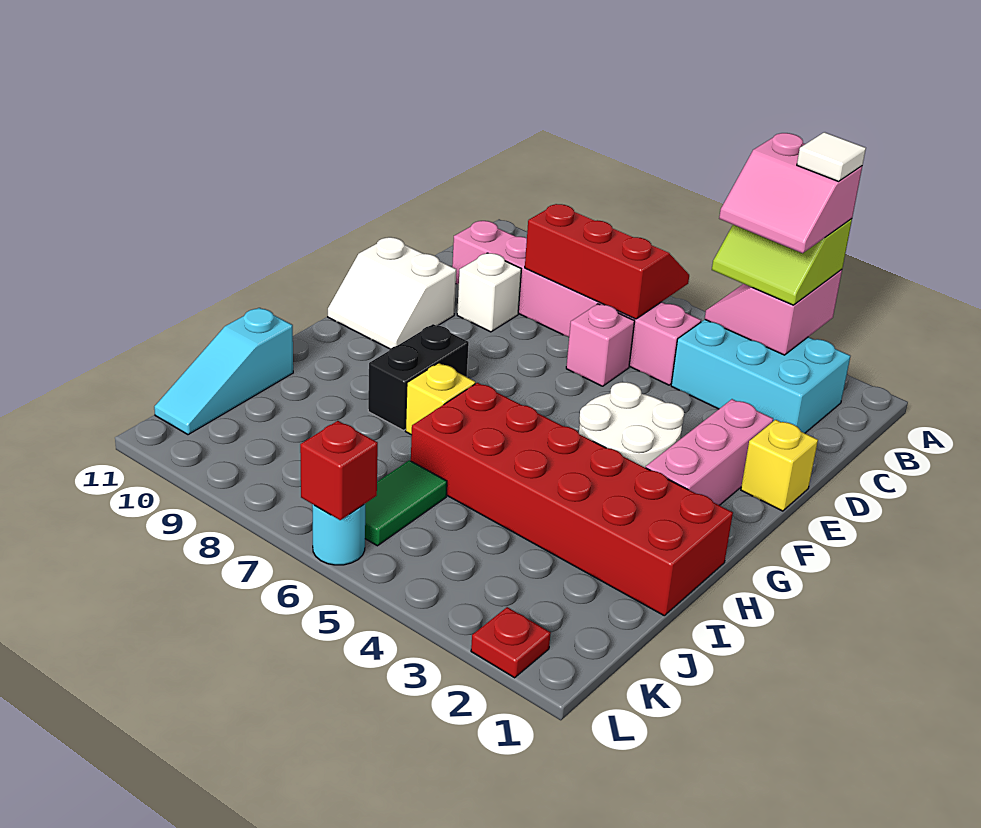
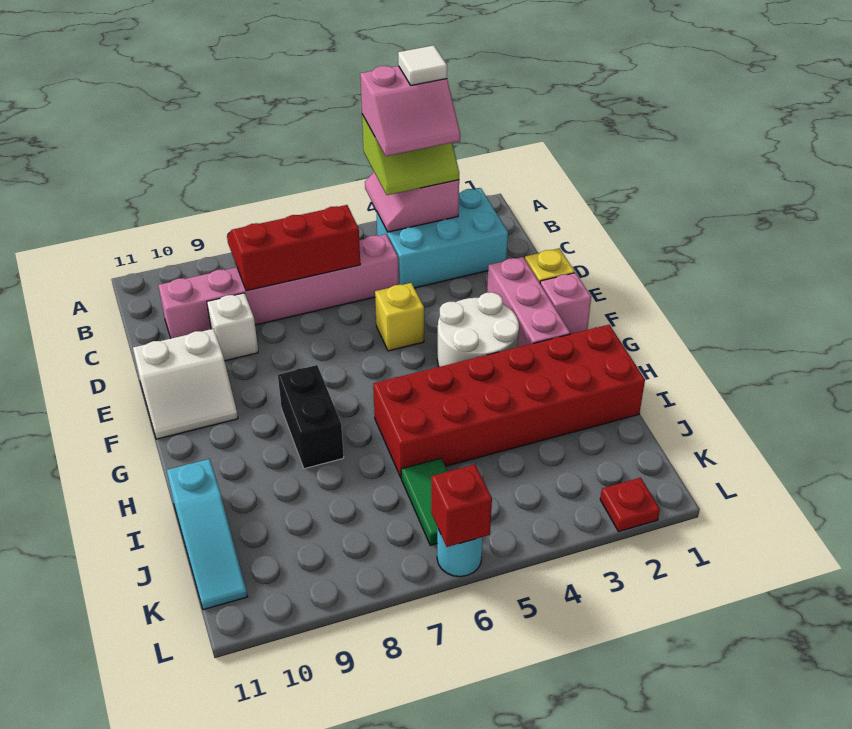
pink 1x1 brick [566,304,635,386] -> pink 1x1 brick moved to [540,273,591,334]
yellow 1x1 brick [405,363,475,435] -> yellow 1x1 brick moved to [375,283,424,351]

